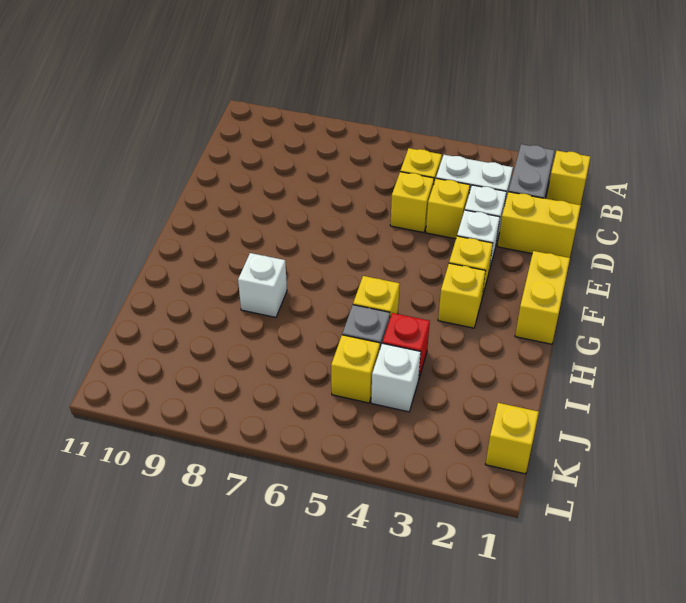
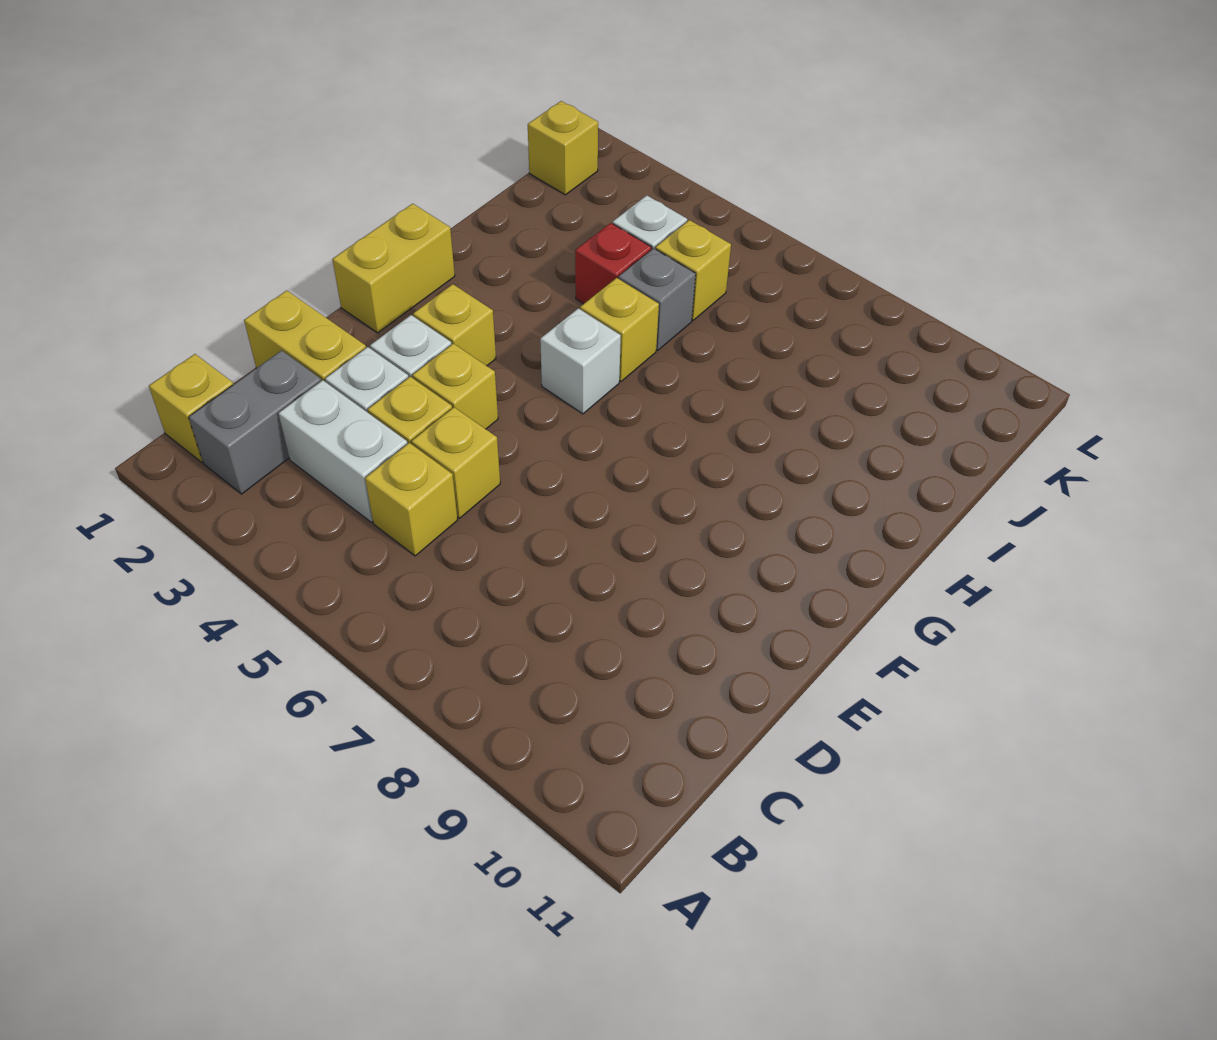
yellow 1x1 brick [438,263,486,328] -> yellow 1x1 brick moved to [412,343,498,429]
white 1x1 brick [238,253,287,317] -> white 1x1 brick moved to [540,308,621,414]

